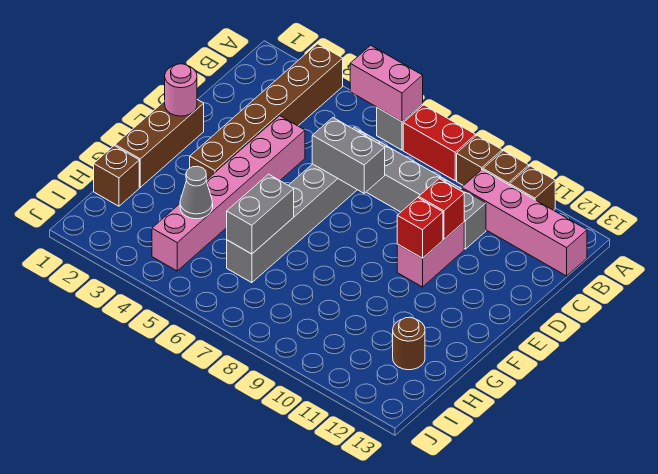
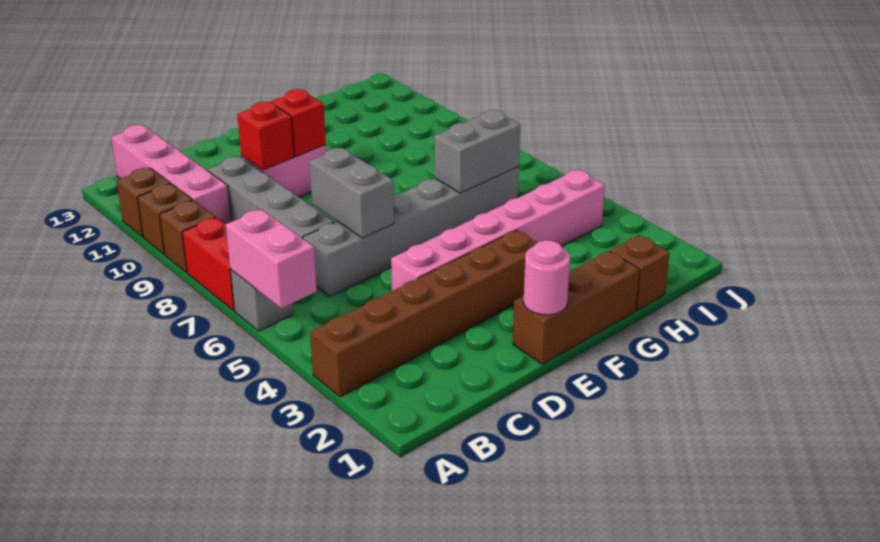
grey 1x1 cone [180,166,213,219] -> none
brown 1x1 round brick [393,317,425,370] -> none

